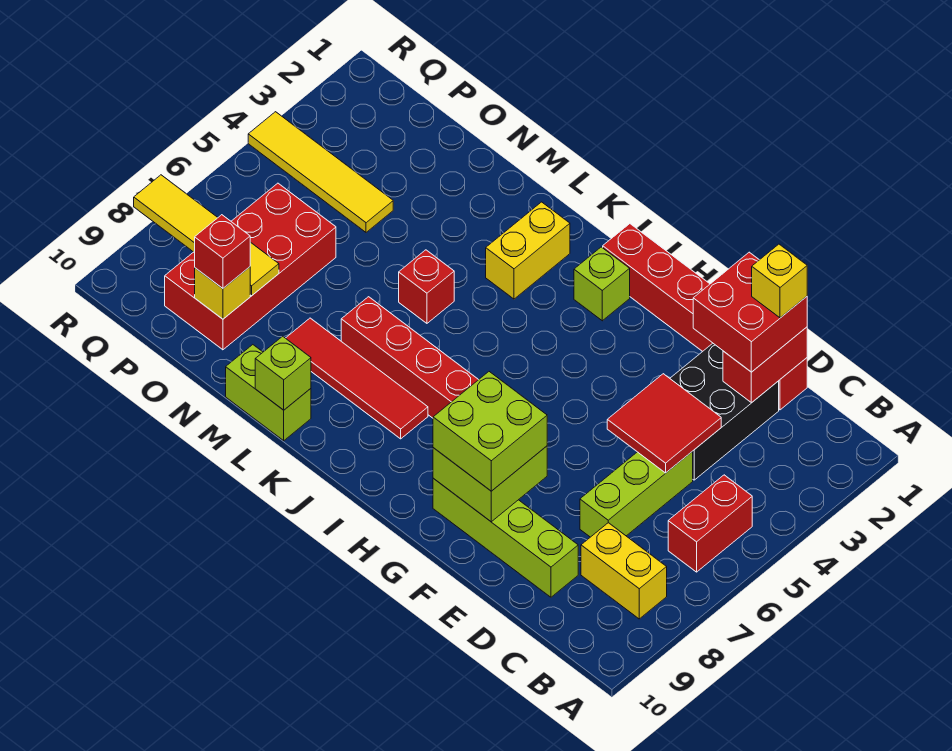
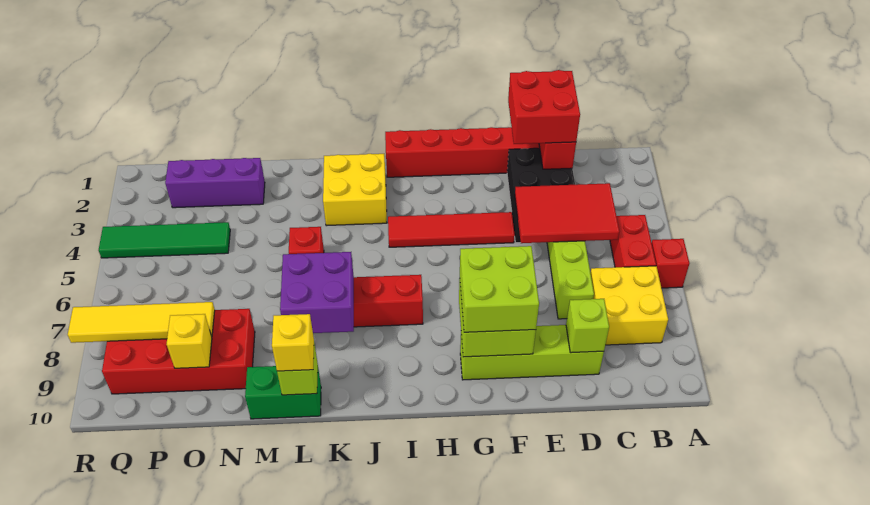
yellow 1x2 brick [581,523,667,619] -> yellow 2x2 brick [590,266,668,345]
yellow 1x1 brick [752,244,807,318] -> yellow 1x1 brick moved to [272,314,314,371]
red 2x2 tile [607,374,721,473] -> red 2x3 tile [515,183,619,243]
lime 1x1 brick [574,247,630,321] -> lime 1x1 brick moved to [566,299,609,353]
red 1x4 tile [286,318,428,439] -> red 1x4 tile moved to [388,212,515,247]
yellow 1x2 brick [486,202,570,299] -> yellow 2x2 brick [323,154,387,226]
none -> purple 2x2 brick [280,252,354,333]
lime 1x2 brick [226,345,311,441] -> green 1x2 brick [245,366,321,419]
none -> purple 1x3 brick [165,158,265,208]
yellow 1x4 tile [248,112,393,232] -> green 1x4 tile [99,222,230,258]
red 2x4 brick [165,183,336,350] -> red 2x4 brick turned to [102,309,255,394]
red 1x1 brick [195,215,250,288] -> red 1x1 brick moved to [651,239,689,288]

